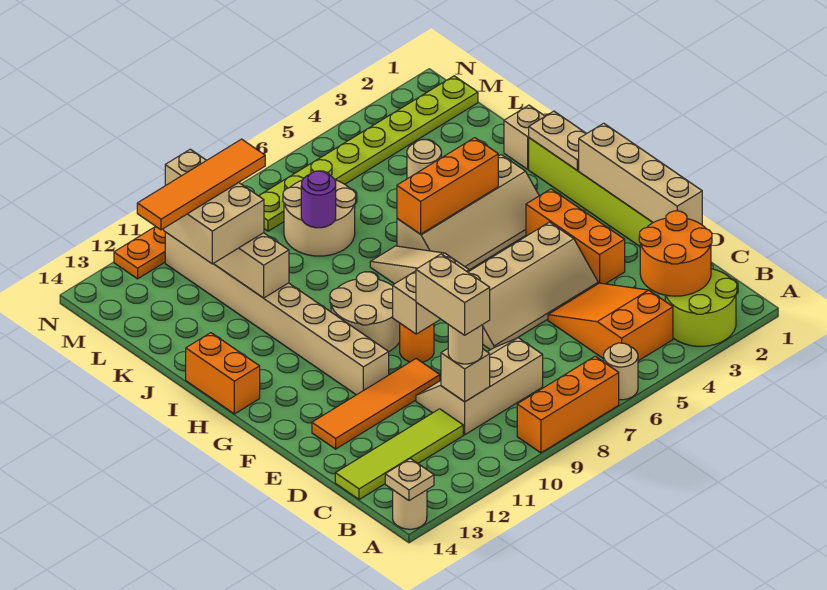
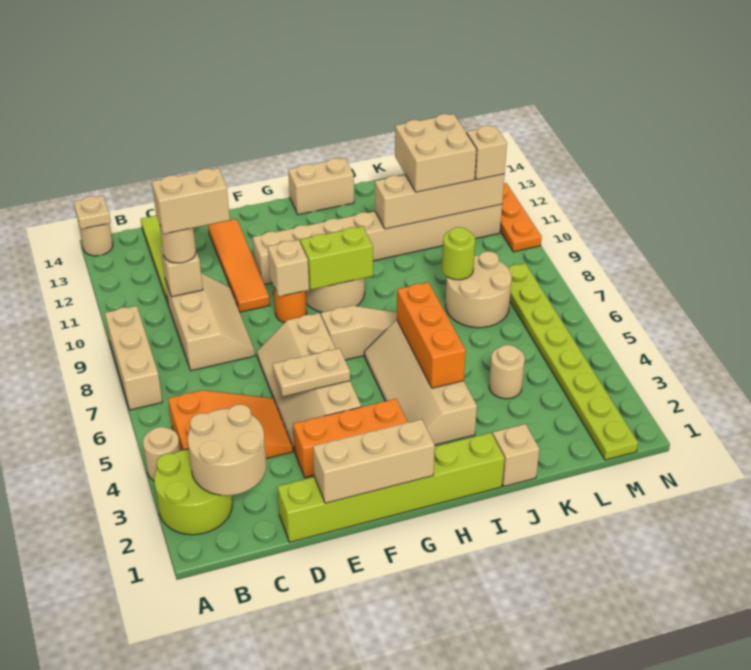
tan 1x1 round brick [604,343,638,400] -> tan 1x1 round brick moved to [143,427,180,481]
orange 1x3 brick [517,356,619,453] -> tan 1x3 brick [105,306,162,410]
orange 2x2 round brick [639,211,712,296] -> tan 2x2 round brick [188,404,266,496]
tan 1x4 brick [579,123,702,224] -> tan 1x3 brick [313,419,435,503]
none -> lime 1x2 brick [300,226,373,290]
tan 1x2 plate [529,111,586,170] -> tan 1x2 plate moved to [273,348,350,396]
orange 1x2 brick [186,333,260,414] -> tan 1x2 brick [288,158,354,215]
purple 1x1 round brick [301,171,336,228] -> lime 1x1 round brick [442,227,475,280]
orange 1x4 tile [137,139,265,230] -> none

